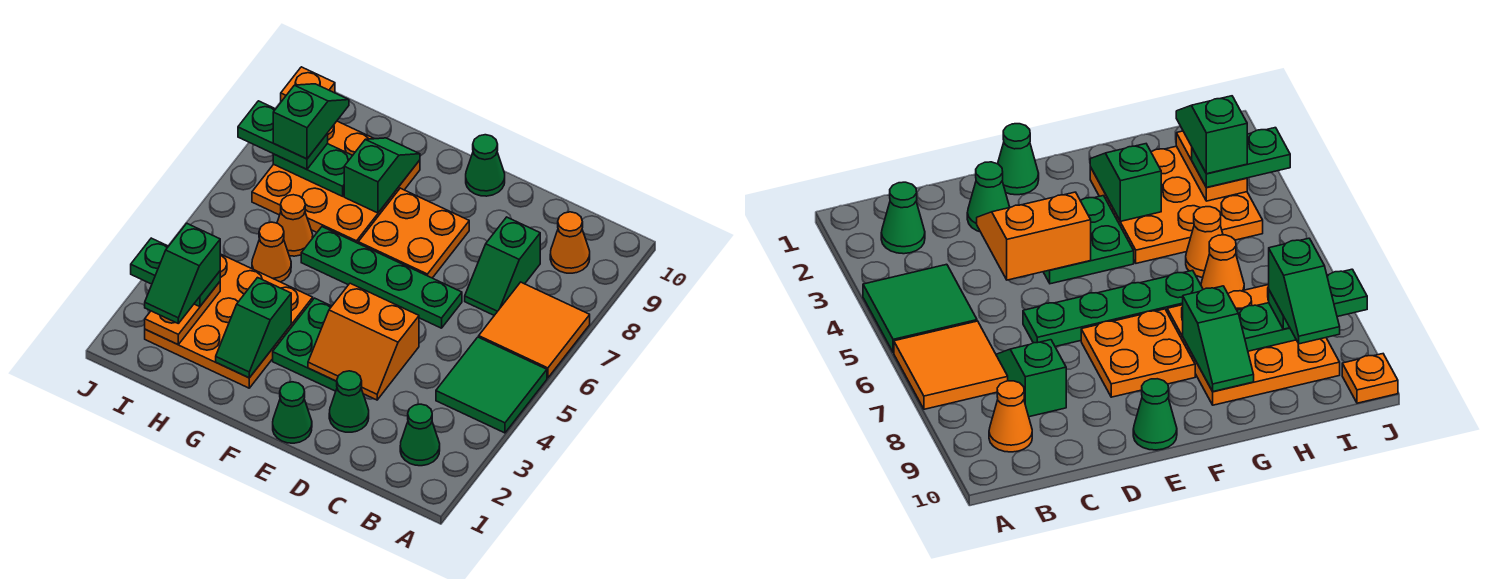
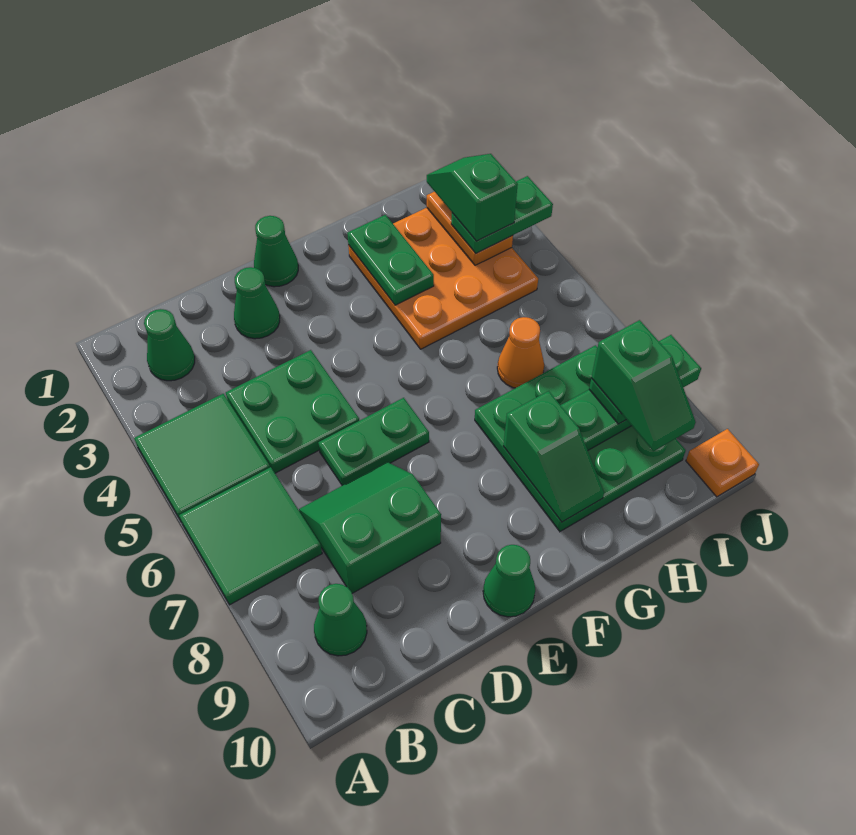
orange 2x2 tile [479,282,590,378] -> green 2x2 tile [179,467,322,605]
orange 1x1 cone [550,212,590,273] -> green 1x1 cone [314,584,367,656]
green 1x2 slope [465,217,540,315] -> green 2x2 slope [299,462,441,593]
orange 2x2 slope [308,283,419,400] -> none
green 1x4 plate [301,227,462,328] -> green 1x2 plate [318,398,429,486]
green 2x2 plate [273,298,337,391] -> green 2x2 plate moved to [226,350,359,473]
orange 2x2 plate [358,188,469,278] -> none
green 1x2 slope [216,278,291,378] -> green 1x2 plate [347,215,434,305]
orange 3x3 plate [252,121,420,243] -> green 3x3 plate [475,345,686,531]
orange 1x1 cone [252,222,291,282] -> none

